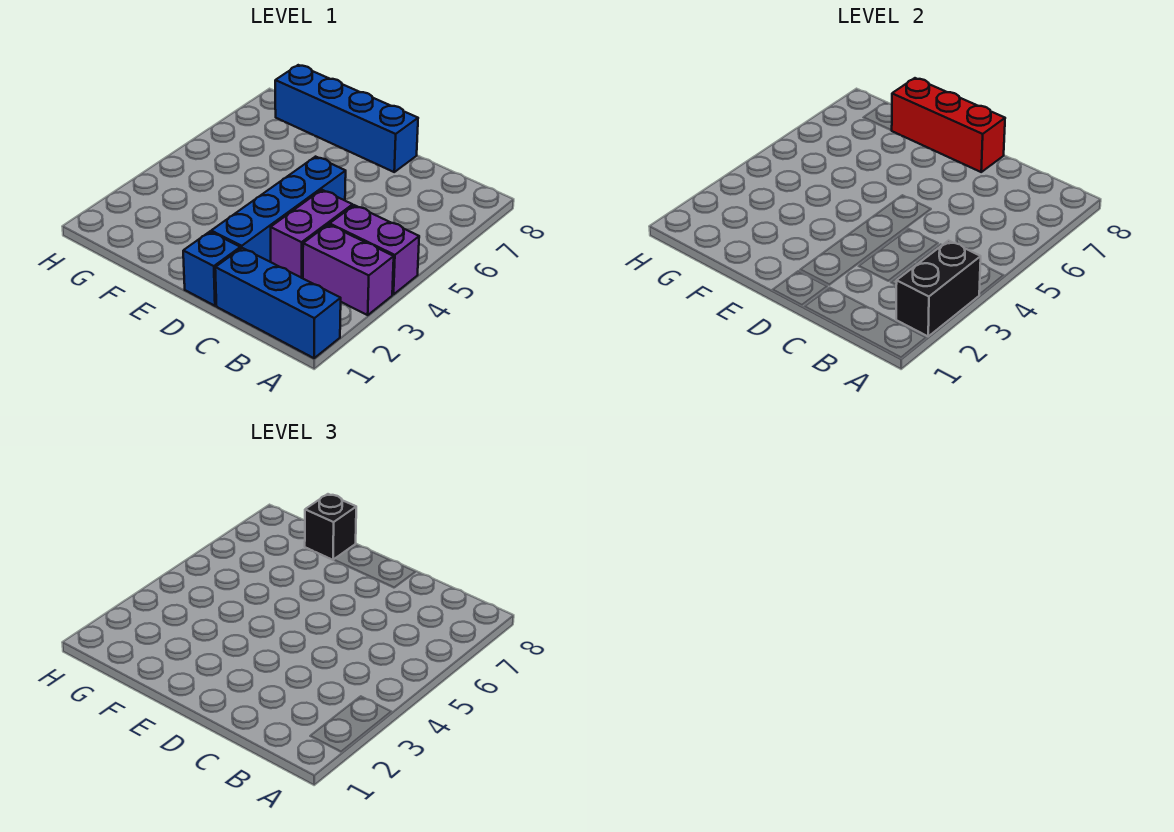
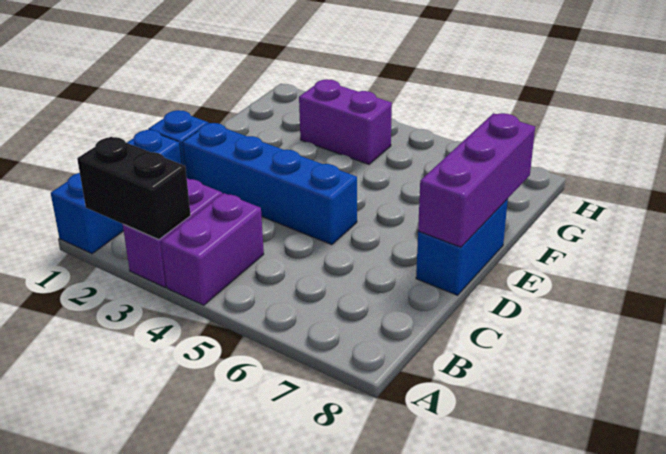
purple 1x2 brick [271,190,353,278] -> purple 1x2 brick moved to [299,79,392,164]
blue 1x4 brick [275,65,418,172] -> blue 1x2 brick [416,199,508,295]
red 1x3 brick [891,78,1005,172] -> purple 1x3 brick [418,113,535,247]
black 1x1 brick [305,494,356,560] -> none

